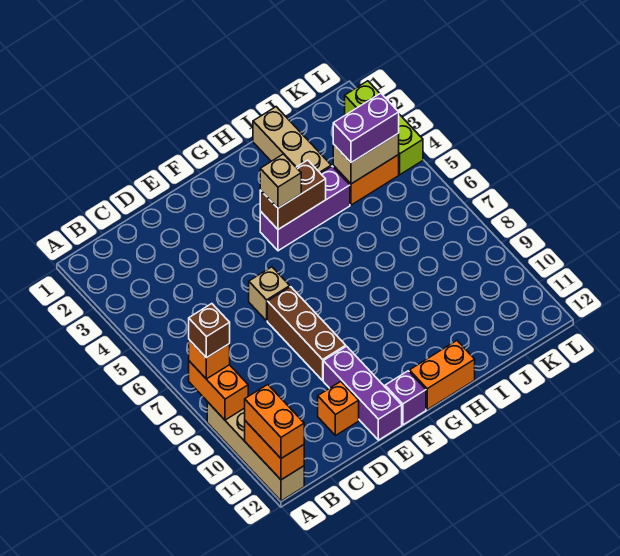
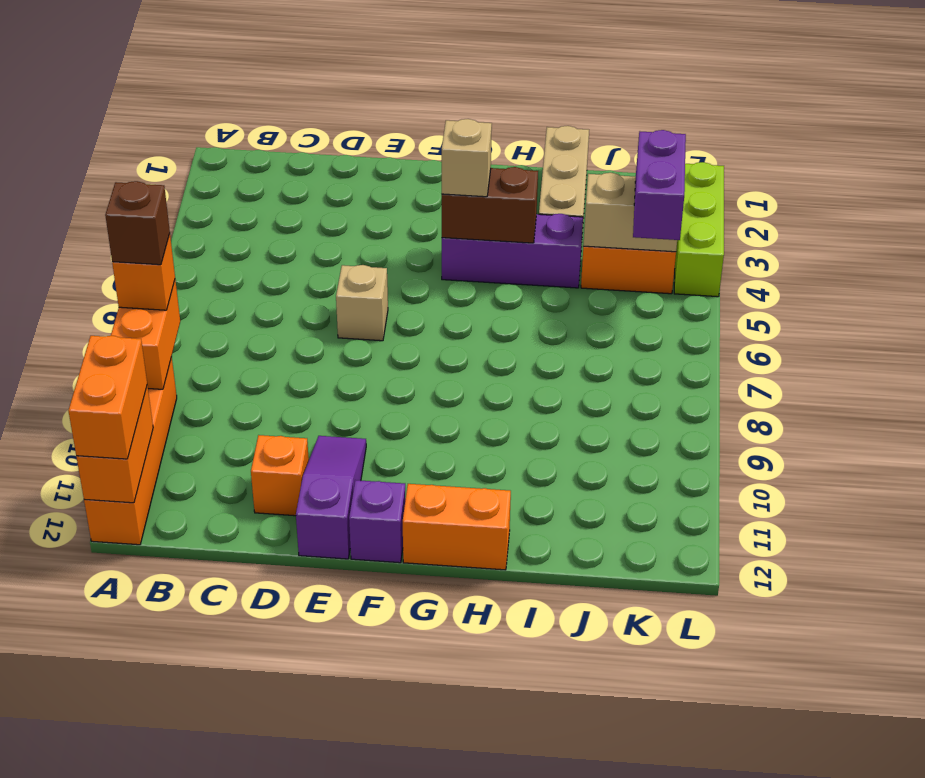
tan 1x4 brick [207,402,304,501] -> orange 1x4 brick [84,357,177,545]
brown 1x3 brick [267,287,346,380] -> none
purple 1x3 brick [323,346,402,440] -> purple 1x3 slope [296,436,366,559]
purple 1x2 brick [333,93,399,163] -> purple 1x2 brick turned to [633,130,686,240]

